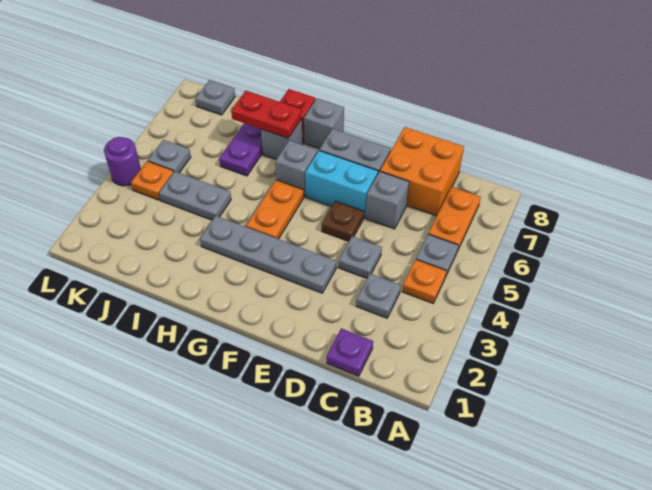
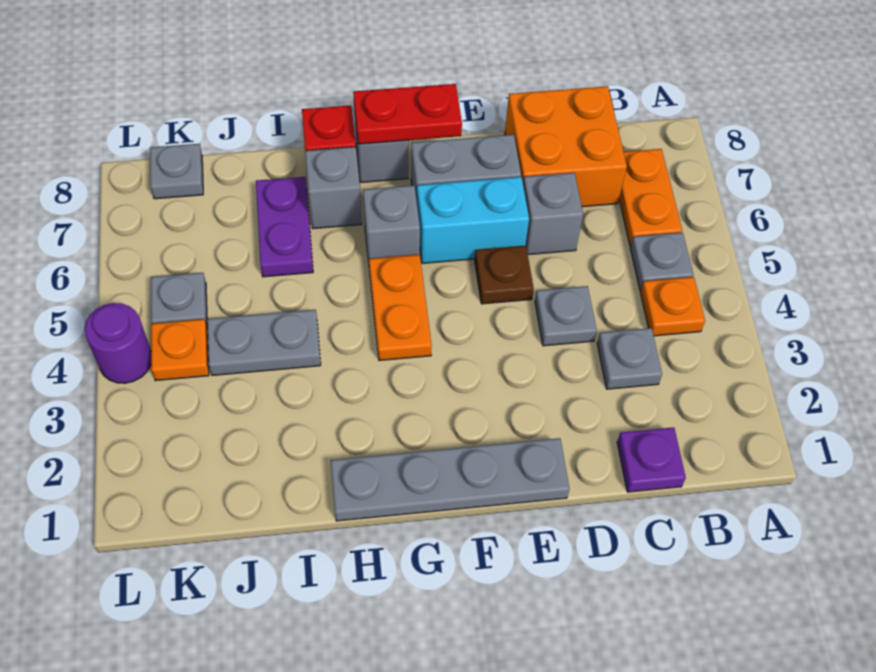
grey 1x4 plate [200,216,336,293] -> grey 1x4 plate moved to [331,438,569,521]
red 1x2 plate [231,91,302,138] -> red 1x2 plate moved to [353,84,462,144]

